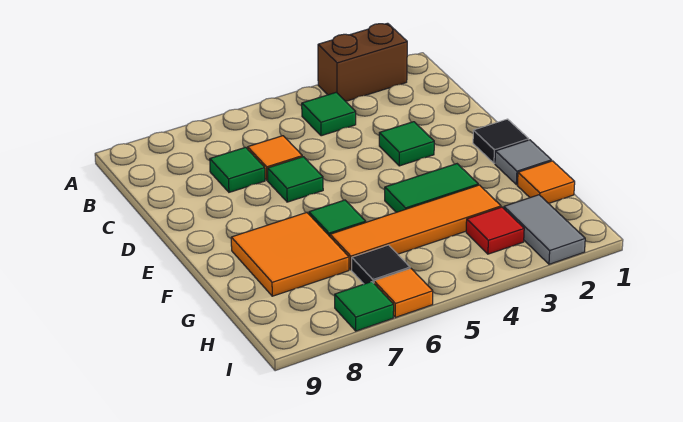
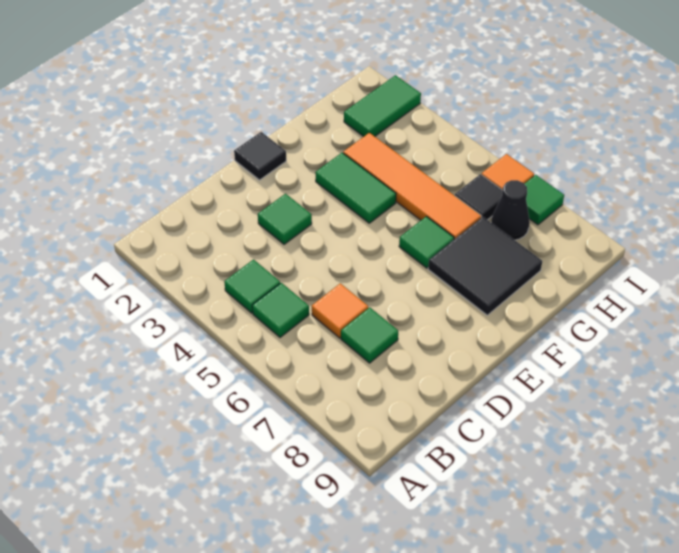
brown 1x2 brick [318,23,407,101] -> none
green 1x1 tile [268,157,323,202] -> green 1x1 tile moved to [252,283,309,337]
grey 1x1 tile [495,140,551,185] -> none
orange 2x2 tile [231,213,349,296] -> black 2x2 tile [428,217,542,315]
orange 1x1 tile [517,161,575,203] -> none
grey 1x2 tile [504,195,585,264] -> green 1x2 tile [344,75,421,137]
red 1x1 tile [466,207,524,254] -> none
none -> black 1x1 cone [491,180,530,240]

